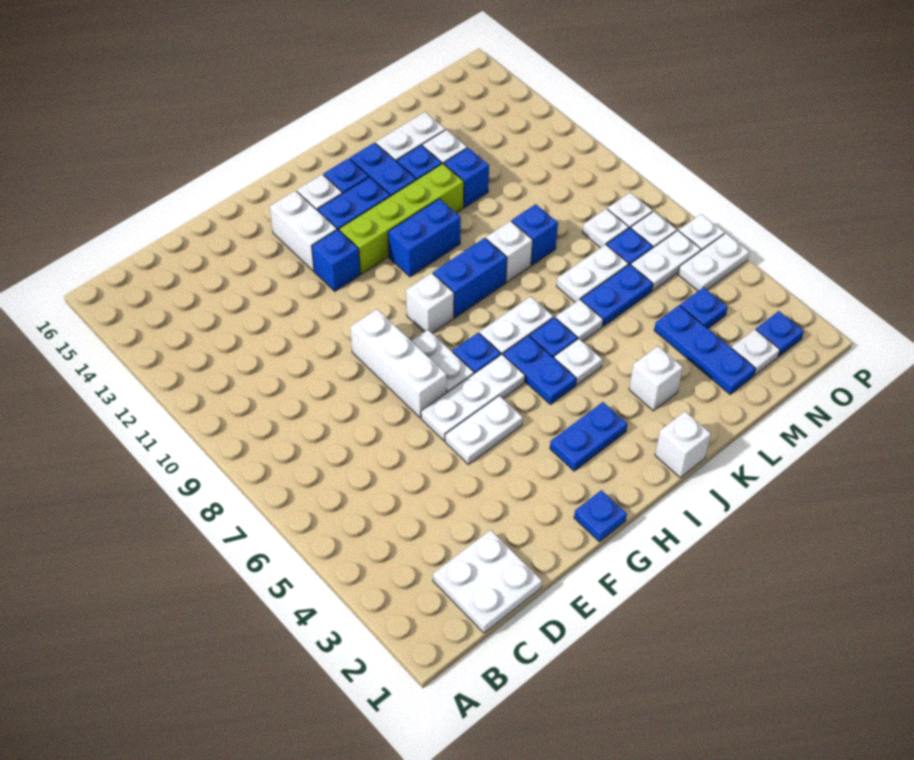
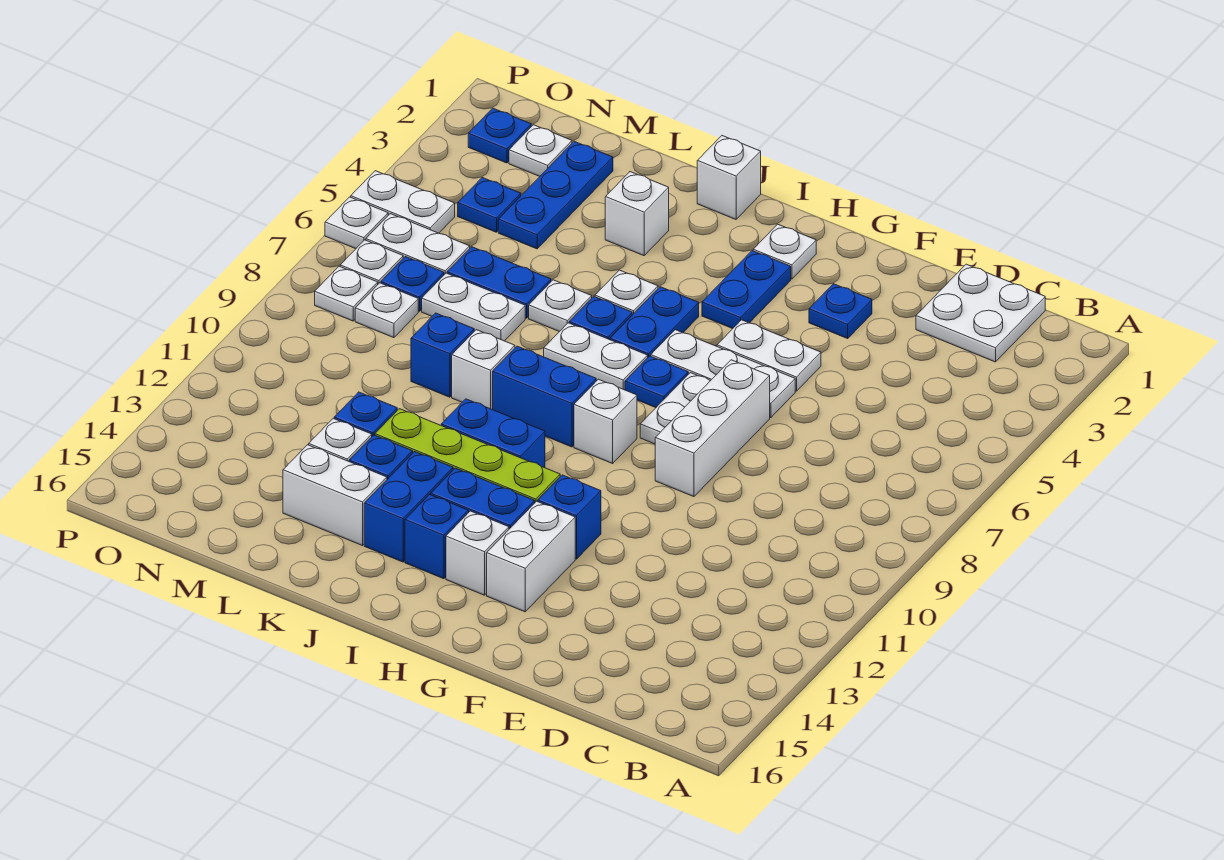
blue 1x1 plate [574,490,627,542] -> blue 1x1 plate moved to [809,284,872,338]
none -> white 1x1 plate [753,224,816,279]
blue 1x2 plate [550,402,627,471] -> blue 1x2 plate turned to [702,251,791,329]

